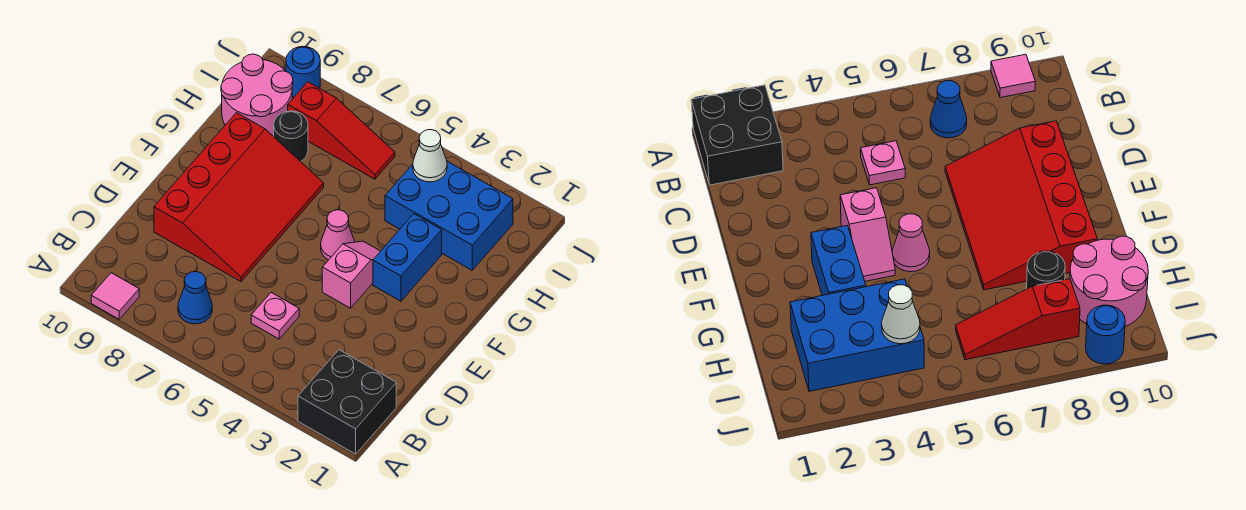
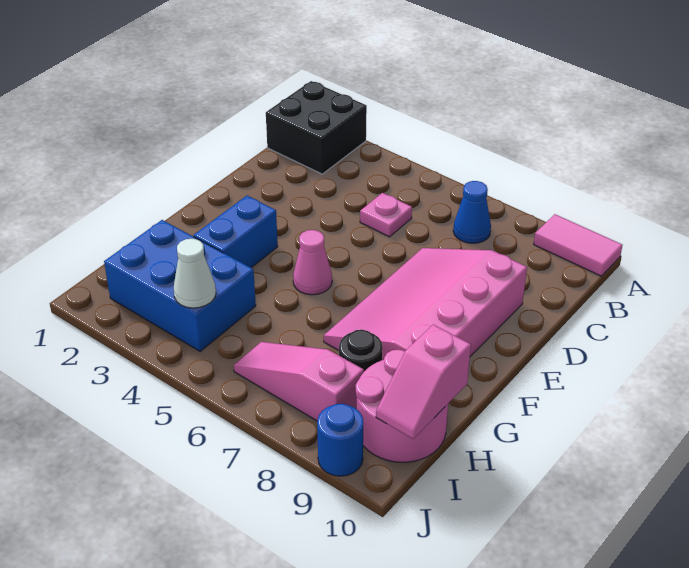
pink 1x1 tile [91,273,139,319] -> pink 1x2 tile [534,214,623,276]
red 3x4 slope [154,113,324,281] -> pink 3x4 slope [324,248,527,360]
pink 1x2 slope [322,241,380,308] -> pink 1x2 slope moved to [376,325,471,439]
red 1x3 slope [288,82,395,179] -> pink 1x3 slope [234,342,364,421]

